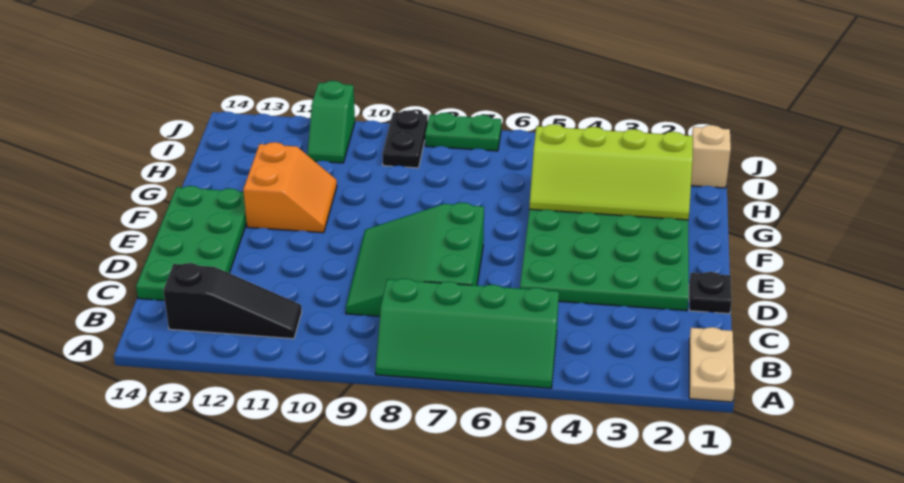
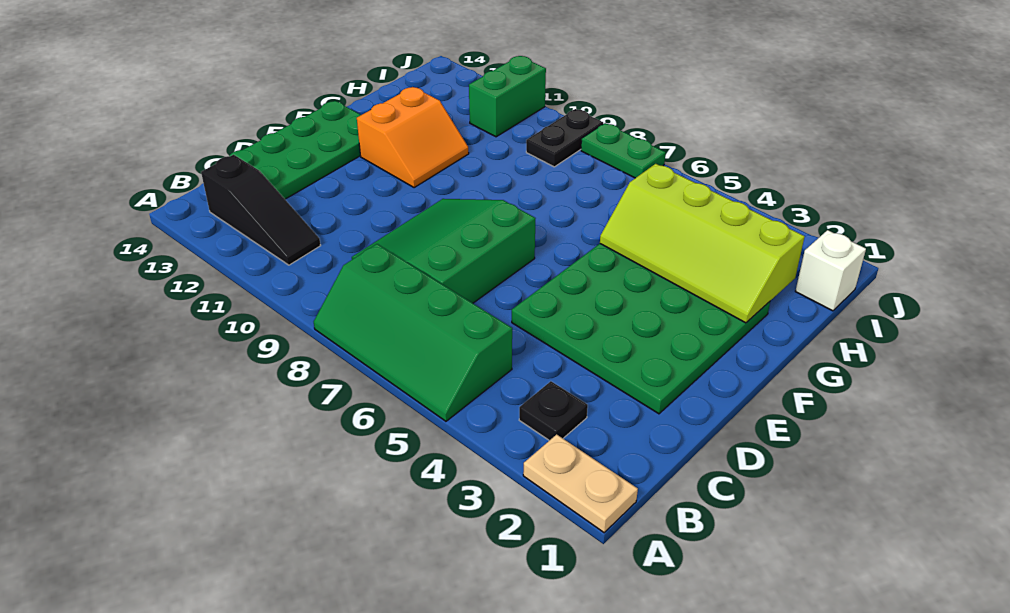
tan 1x2 plate [689,327,735,402] -> tan 1x2 plate turned to [523,434,638,533]
black 1x1 plate [689,272,732,314] -> black 1x1 plate moved to [519,381,588,440]
tan 1x1 brick [691,125,731,188] -> white 1x1 brick [795,230,866,311]
green 1x2 slope [307,81,355,163] -> green 1x2 brick [469,56,546,137]

